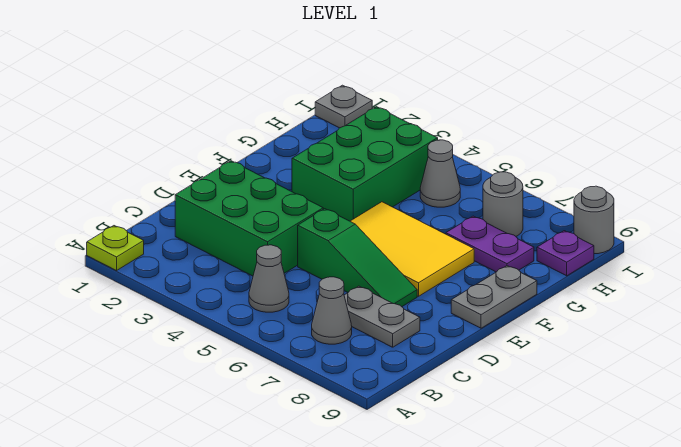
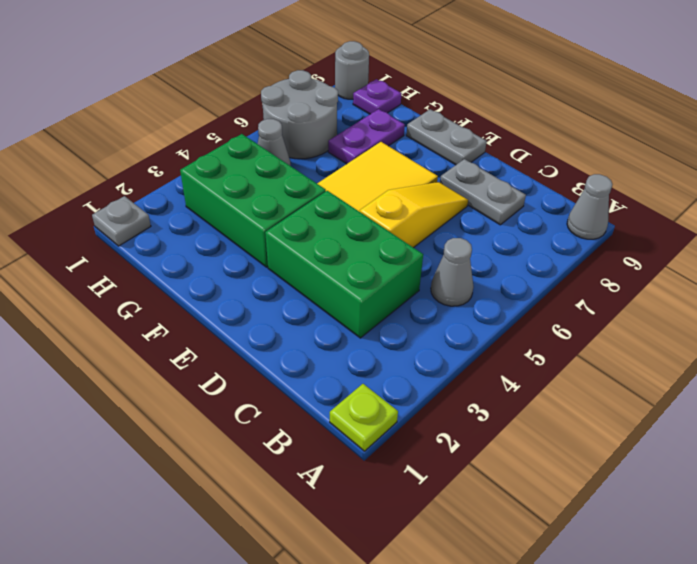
grey 1x1 cone [312,277,352,344] -> grey 1x1 cone moved to [567,174,613,239]
green 2x3 brick [175,161,323,276] -> green 2x3 brick turned to [265,191,423,338]
grey 1x2 plate [344,286,420,347] -> grey 1x2 plate turned to [440,159,526,225]
green 1x3 slope [298,209,417,307] -> yellow 1x3 slope [360,182,468,248]
grey 1x1 round brick [483,172,523,236] -> grey 2x2 round brick [261,70,338,159]

